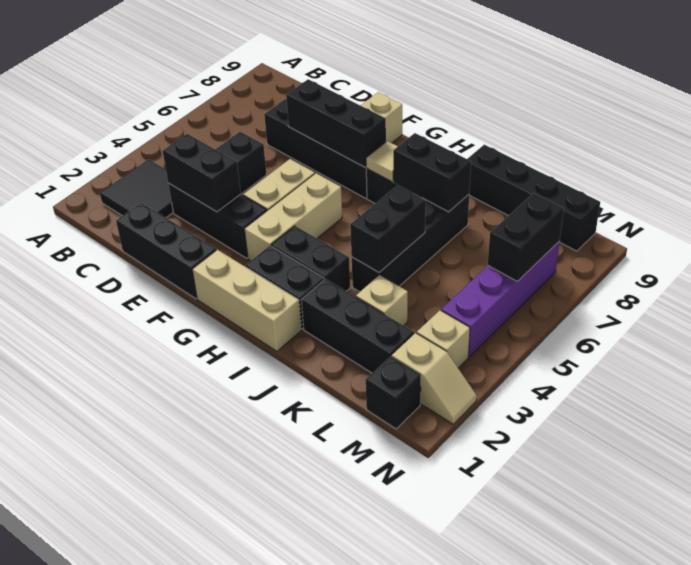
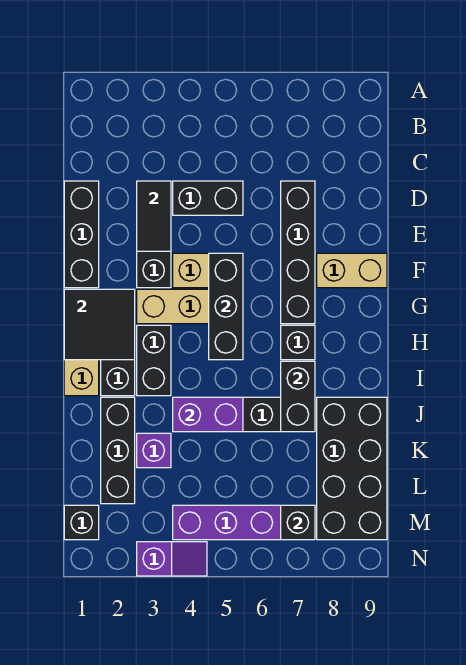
black 2x2 tile [100,159,173,218] -> black 2x2 tile moved to [64,289,135,360]
black 1x2 brick [163,134,241,212] -> black 1x2 tile [137,181,171,251]
black 1x3 brick [286,79,386,167] -> black 1x3 brick moved to [209,253,243,360]
tan 1x1 tile [366,141,398,182] -> none
black 1x2 brick [350,185,426,272] -> purple 1x2 brick [173,397,243,432]
black 1x4 brick [468,145,600,251] -> black 2x4 brick [317,397,387,540]
tan 1x1 brick [356,275,408,326] -> purple 1x1 brick [137,433,171,468]
tan 1x2 slope [392,333,477,424] -> none
tan 1x1 brick [417,310,470,368] -> none
black 1x2 brick [488,193,564,281] -> black 1x1 brick [281,505,315,540]
none -> purple 1x2 slope [137,542,207,576]

